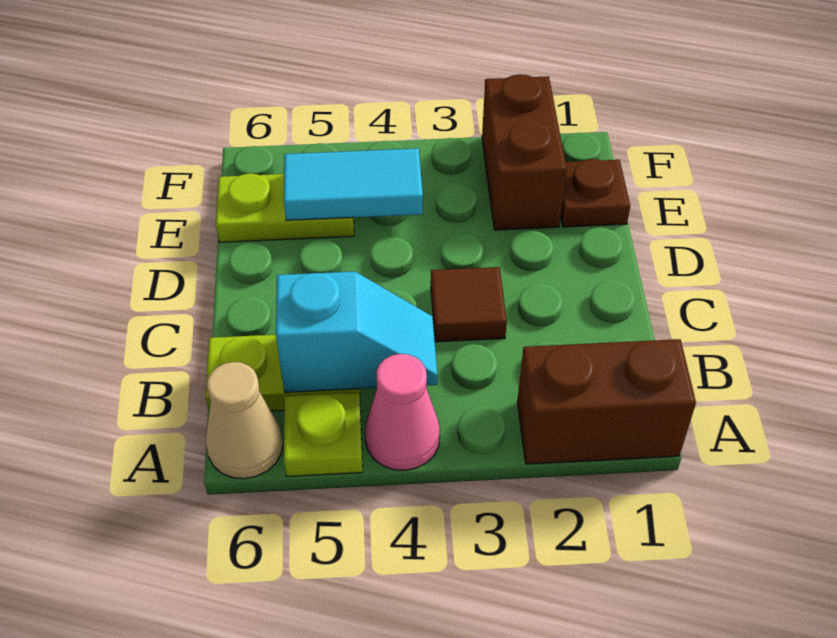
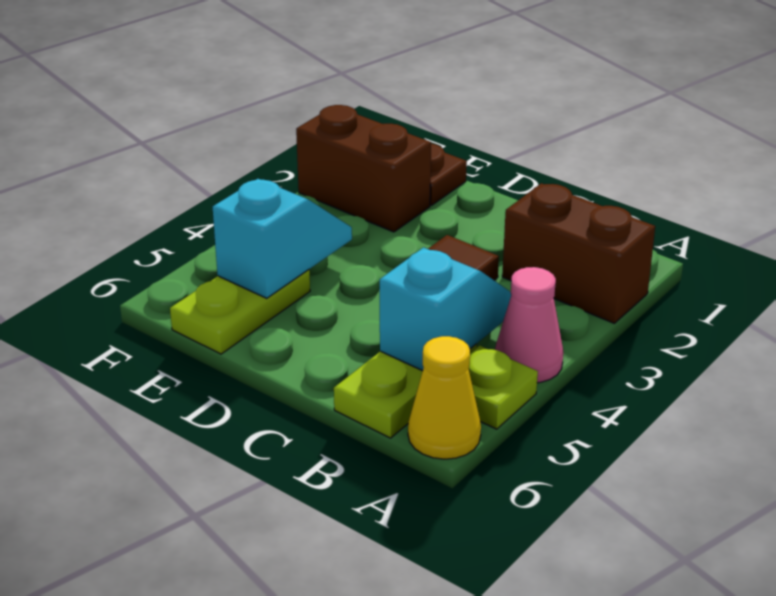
brown 1x2 brick [517,339,696,464] -> brown 1x2 brick turned to [502,183,655,323]
tan 1x1 cone [206,362,283,479] -> yellow 1x1 cone [408,336,481,459]
cyan 1x2 tile [284,148,423,220] -> cyan 1x2 slope [213,179,352,298]

